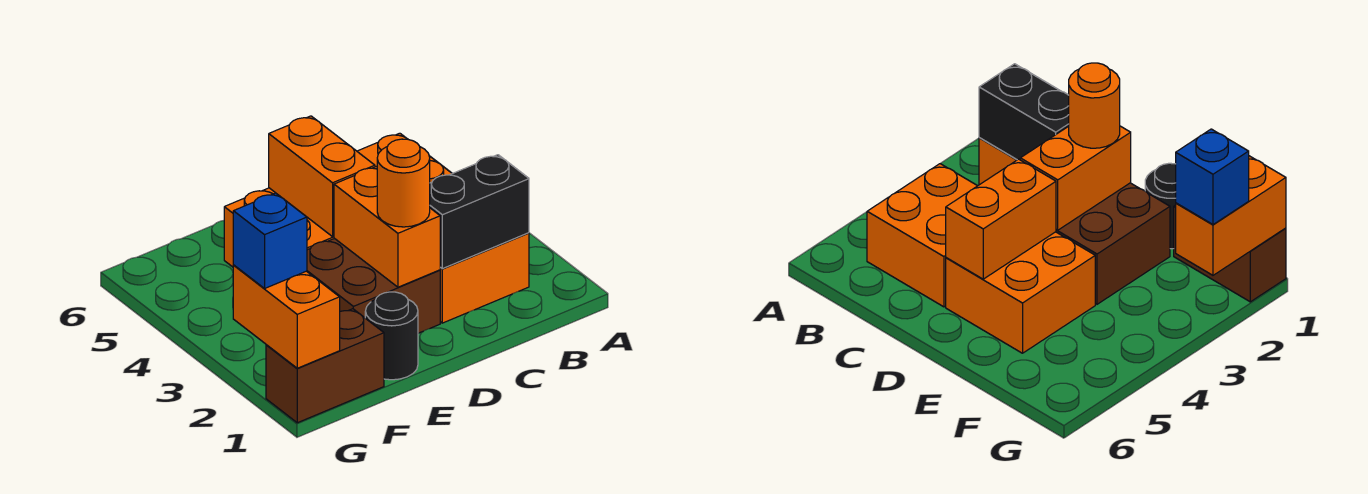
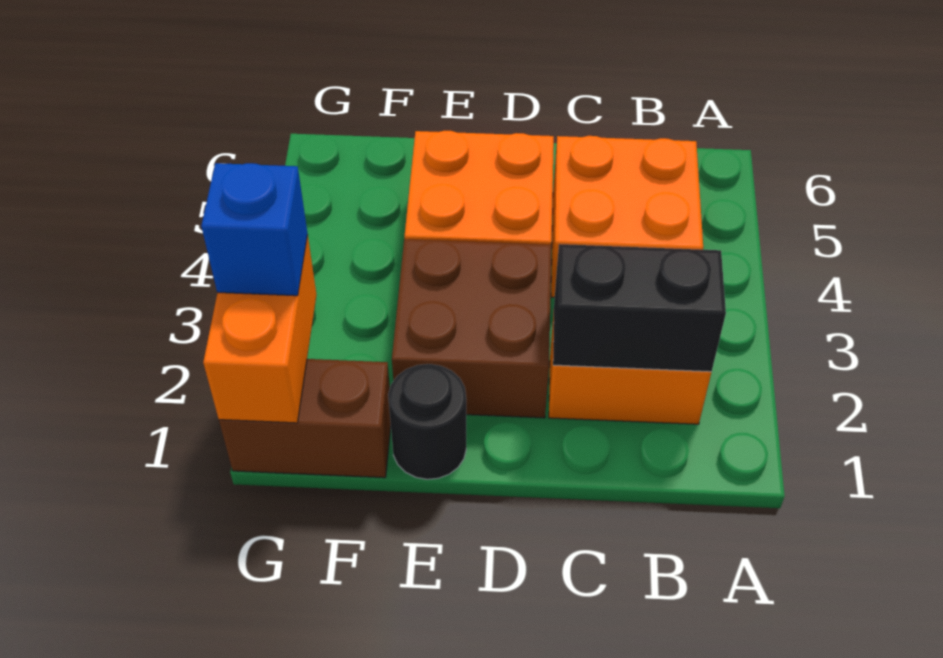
orange 1x2 brick [334,167,440,287] -> none
orange 1x1 round brick [377,139,430,227] -> none
orange 1x2 brick [269,116,375,237] -> none

